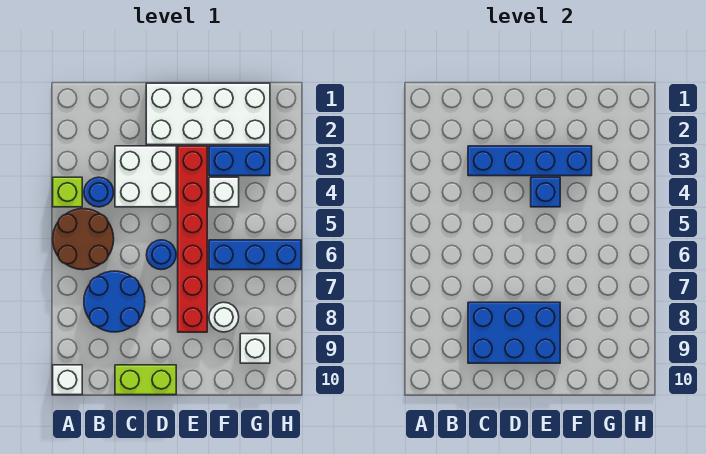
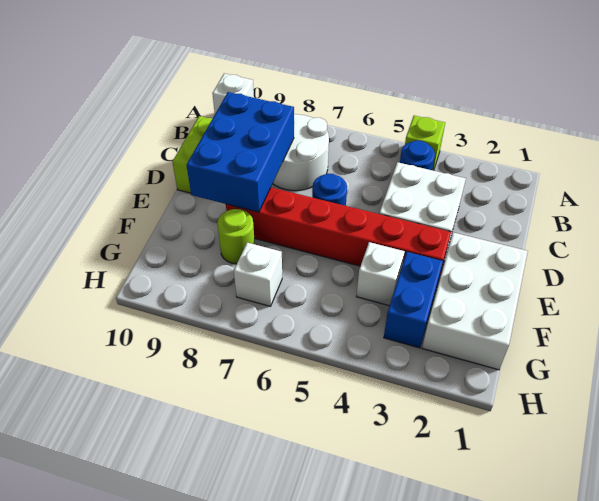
brown 2x2 round brick [53,209,114,270] -> none
blue 2x2 round brick [84,271,145,332] -> white 2x2 round brick [273,114,329,191]
blue 1x4 brick [468,146,592,176] -> none
white 2x4 brick [146,83,270,145] -> white 2x3 brick [422,232,528,370]
blue 1x1 brick [531,177,560,207] -> none
blue 1x3 brick [209,240,301,270] -> none
white 1x1 round brick [209,302,239,332] -> lime 1x1 round brick [217,209,255,264]
white 1x1 brick [240,334,270,363] -> white 1x1 brick moved to [234,243,282,306]

